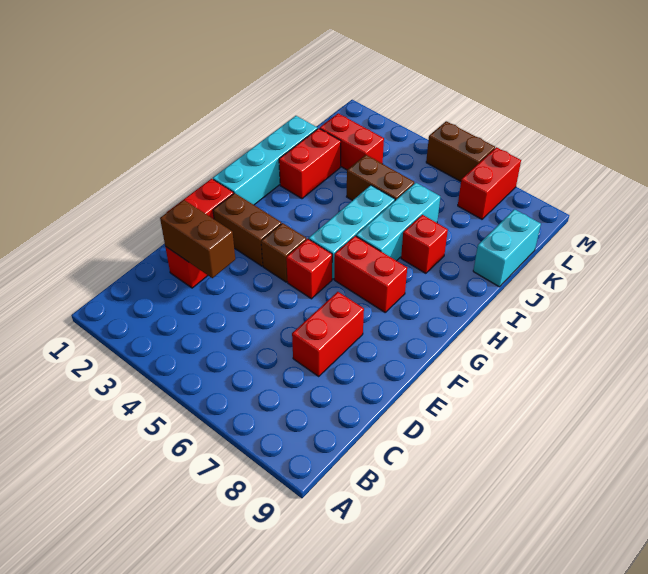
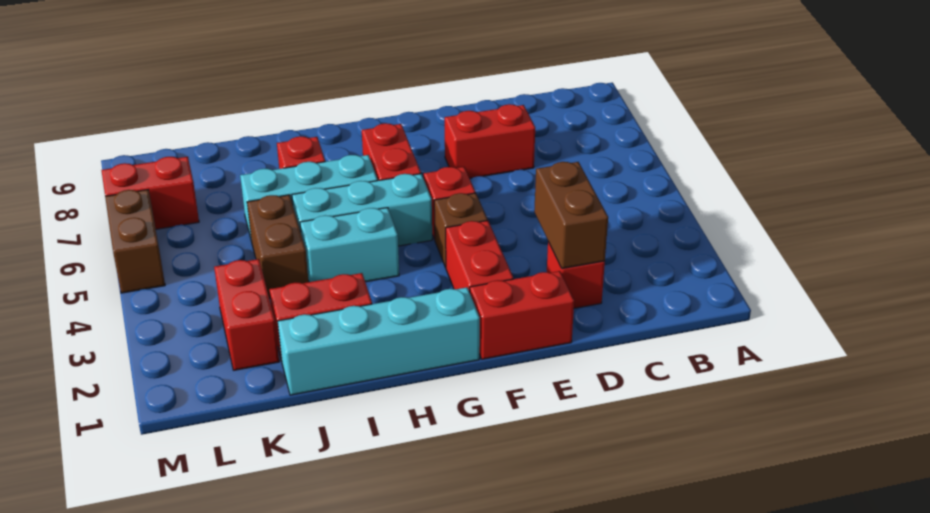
brown 1x2 brick [213,193,282,266] -> red 1x2 brick [446,221,513,292]
cyan 1x2 brick [473,209,541,287] -> cyan 1x2 brick moved to [300,208,399,282]

